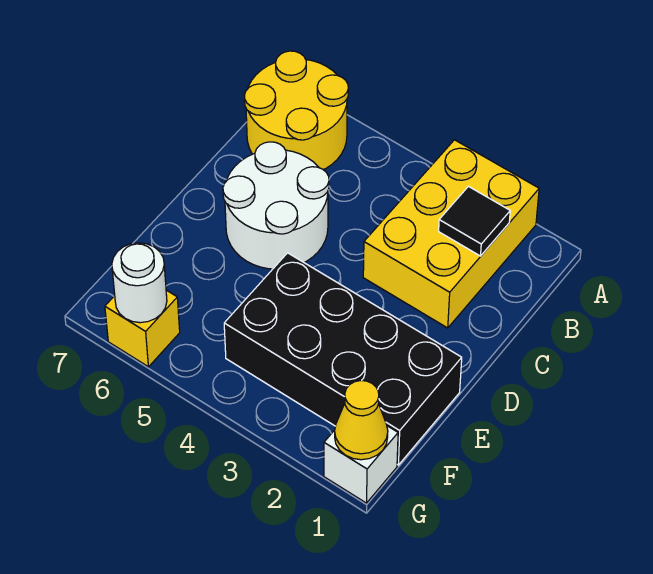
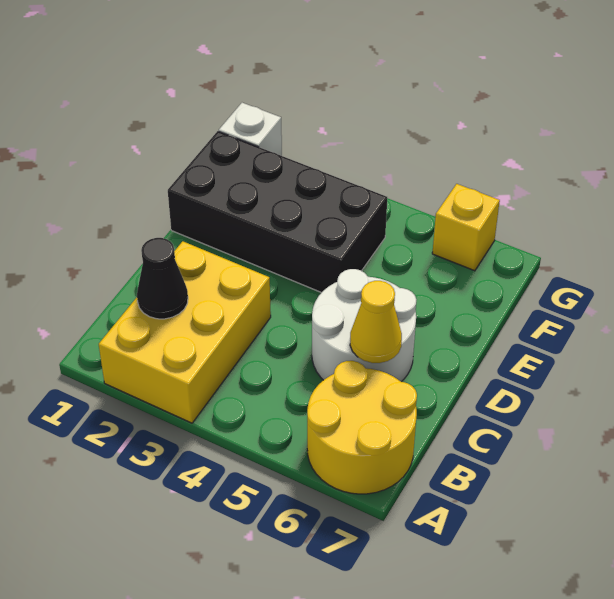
black 1x1 tile [439,186,510,256] -> black 1x1 cone [137,238,188,319]
yellow 1x1 cone [335,381,388,460] -> yellow 1x1 cone moved to [350,281,402,363]
white 1x1 round brick [112,243,167,323] -> none

